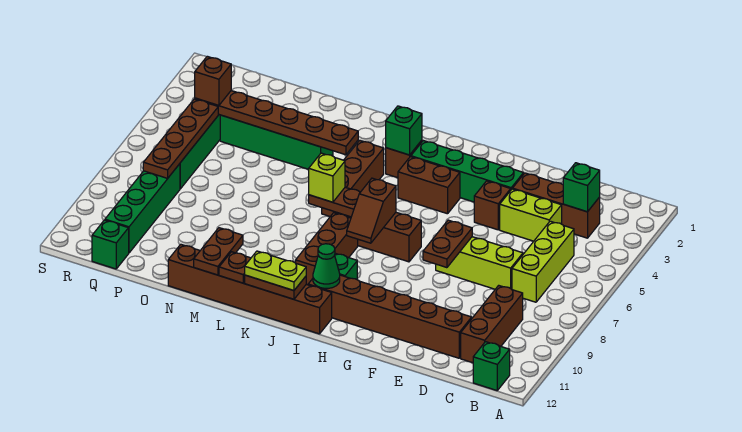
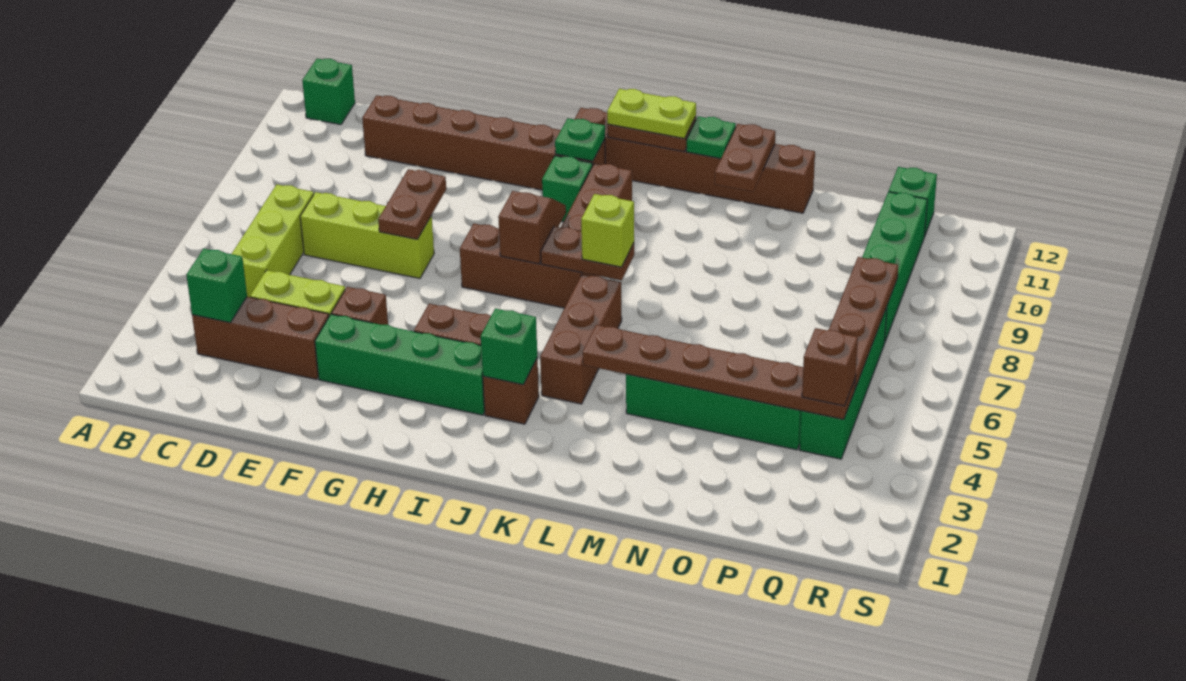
brown 1x3 brick [461,285,523,363] -> none
green 1x1 cone [313,244,340,288] -> green 1x1 plate [555,118,605,161]
brown 1x1 plate [219,252,251,283] -> green 1x1 plate [686,116,736,158]

